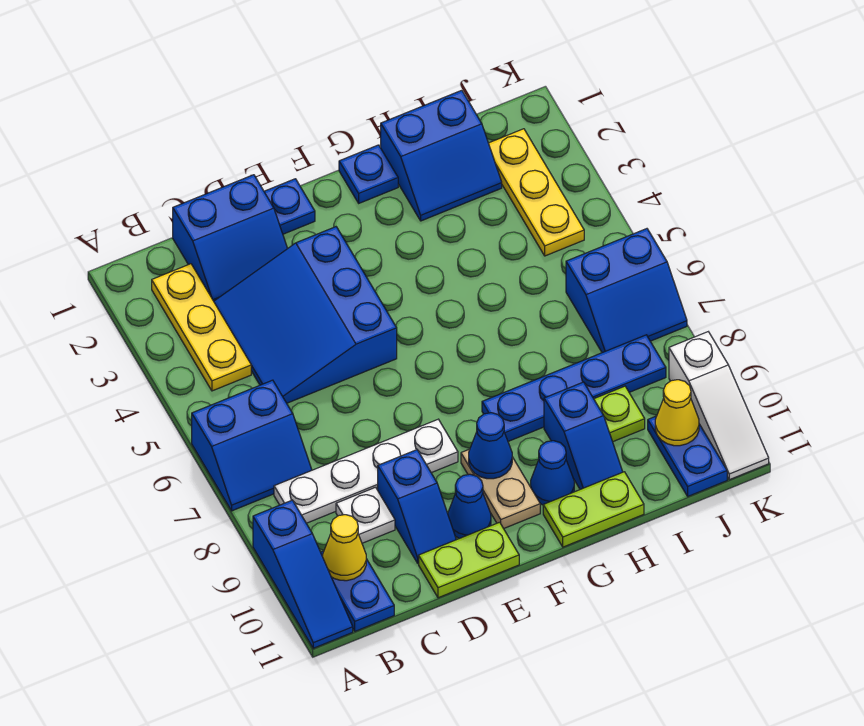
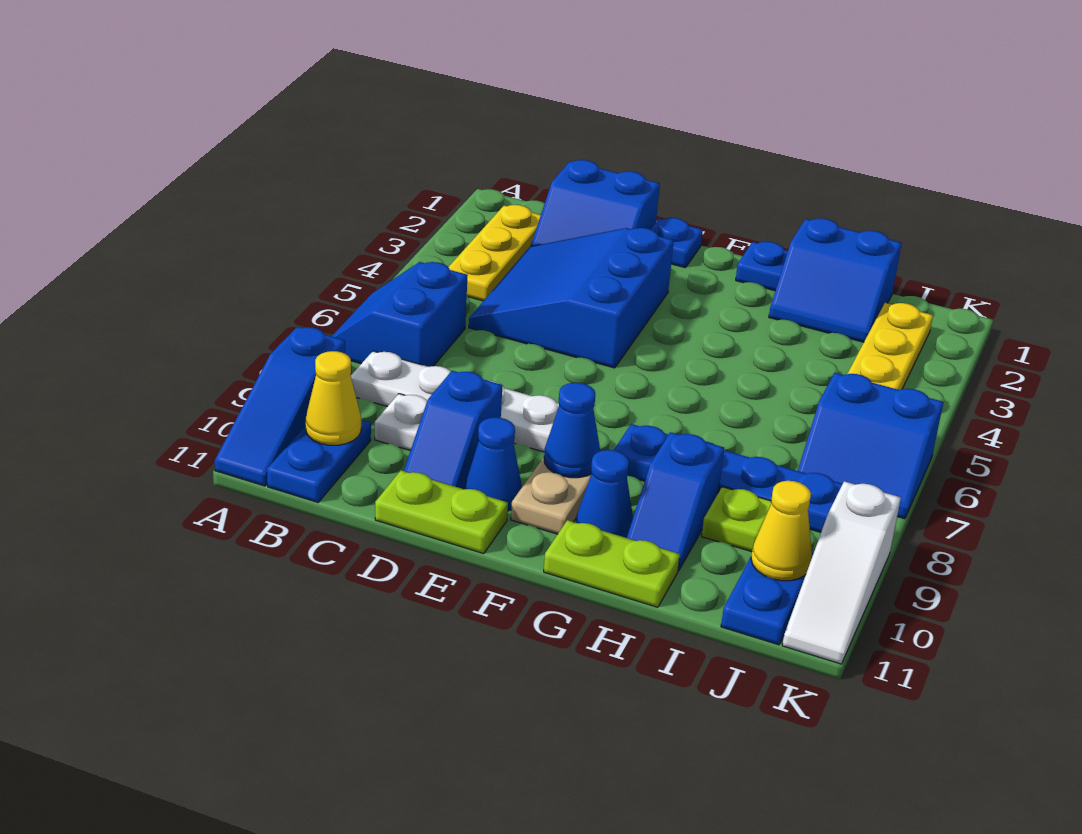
blue 2x2 slope [192,380,312,511] -> blue 2x2 slope turned to [332,262,468,367]

